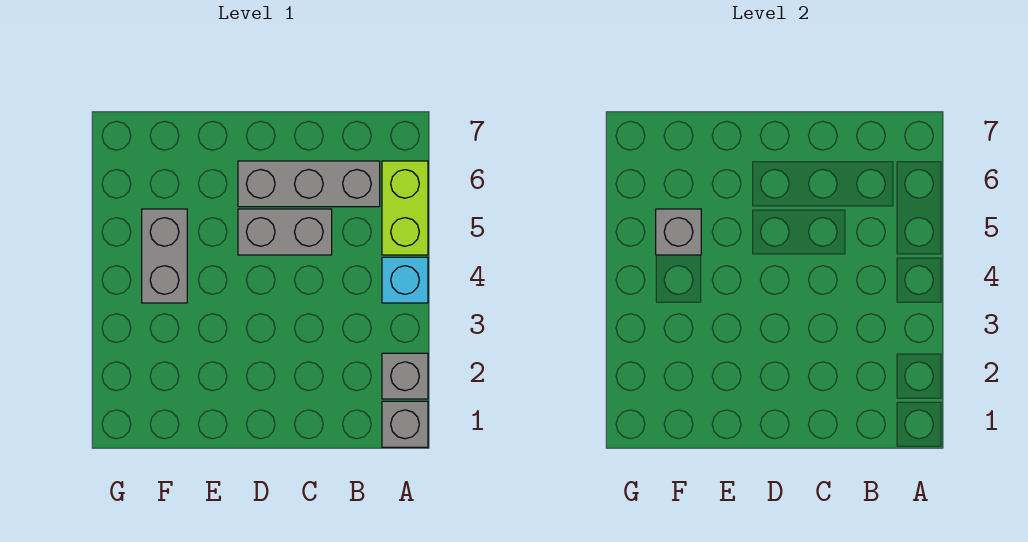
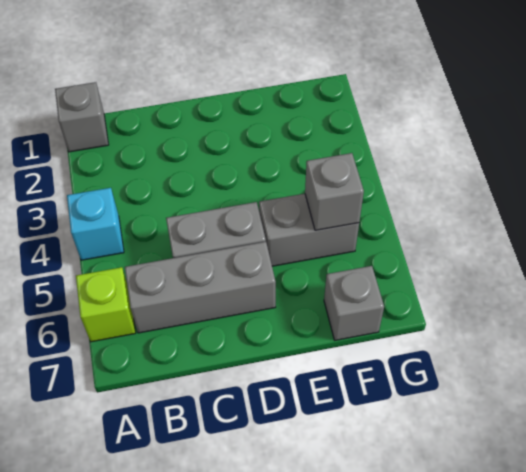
grey 1x1 brick [382,353,428,399] -> grey 1x1 brick moved to [324,266,384,340]
lime 1x2 brick [382,161,428,255] -> lime 1x1 brick [76,267,135,342]
grey 1x2 brick [142,209,187,303] -> grey 1x2 brick turned to [259,194,359,266]

